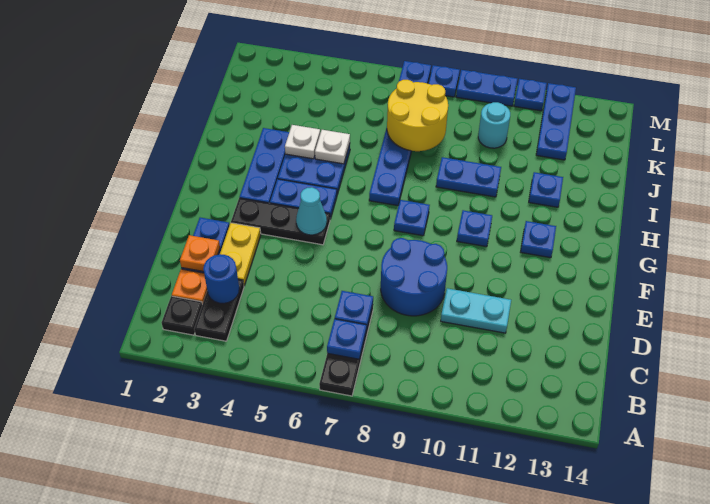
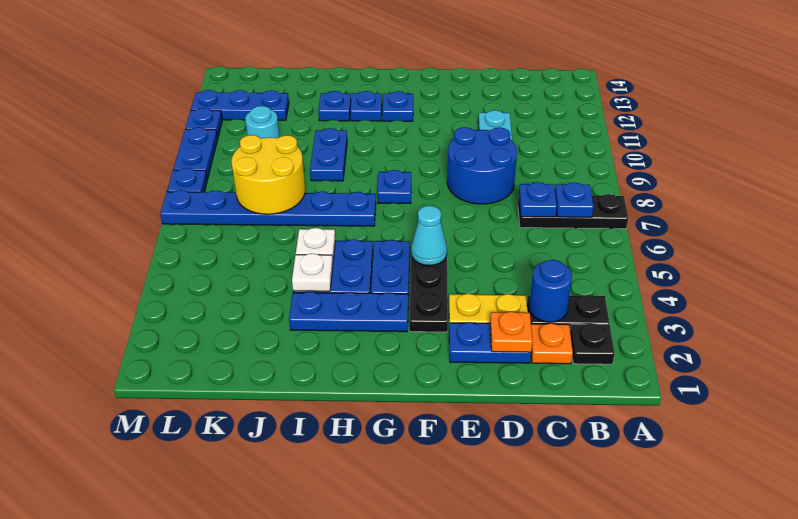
blue 1x1 plate [457,210,492,247] -> blue 1x1 plate moved to [350,91,382,121]

